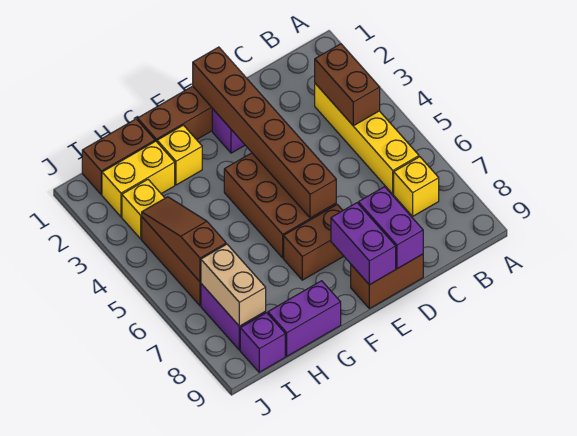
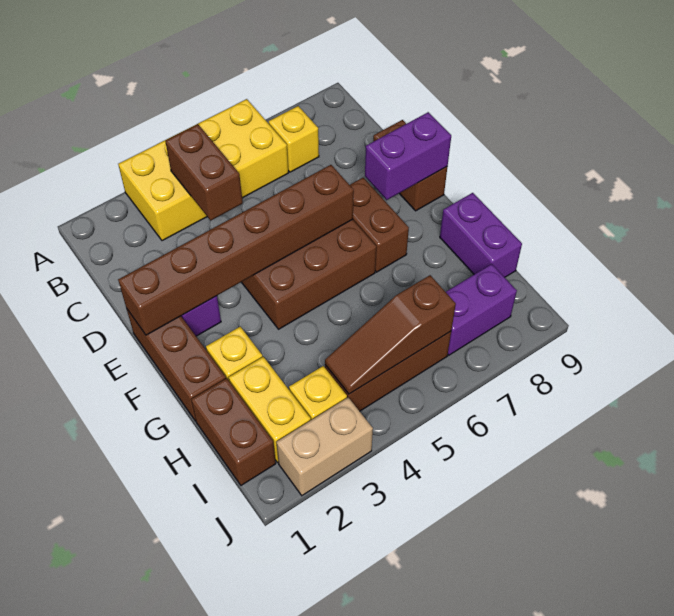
yellow 1x4 brick [315,83,419,194] -> yellow 2x4 brick [118,99,288,241]
brown 1x2 brick [315,44,380,126] -> brown 1x2 brick turned to [165,124,243,220]
purple 1x2 brick [358,187,423,269] -> none
tan 1x2 brick [201,244,266,326] -> tan 1x2 brick moved to [276,397,373,495]
purple 1x1 brick [240,313,285,372] -> none

